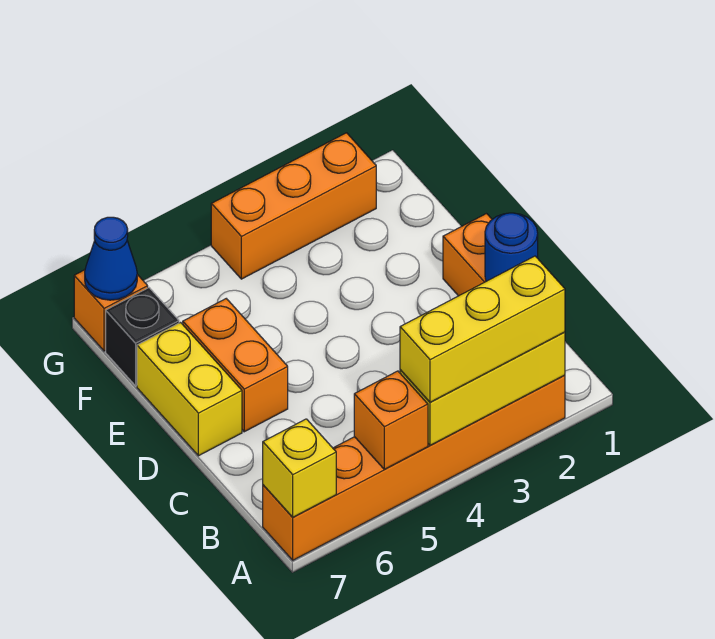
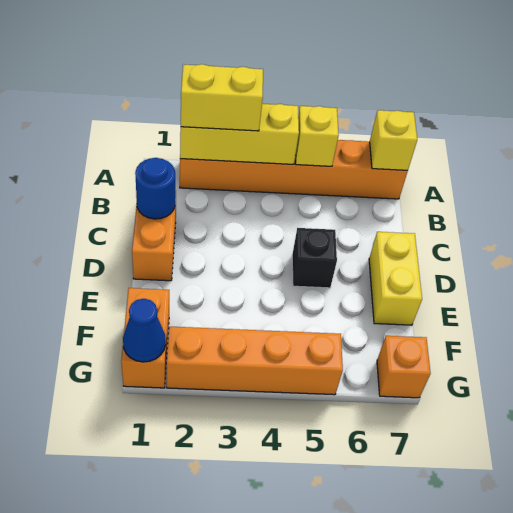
yellow 1x3 brick [400,256,565,402] -> yellow 1x2 brick [181,64,263,131]
orange 1x1 brick [354,371,428,469] -> yellow 1x1 brick [295,106,339,166]
orange 1x2 brick [183,299,288,432] -> orange 1x2 brick moved to [121,288,169,388]
black 1x1 brick [106,288,179,386] -> black 1x1 brick moved to [292,228,337,288]
orange 1x3 brick [211,133,376,279] -> orange 1x4 brick [167,327,343,395]
blue 1x1 cone [85,217,137,300] -> blue 1x1 cone moved to [123,299,166,362]

